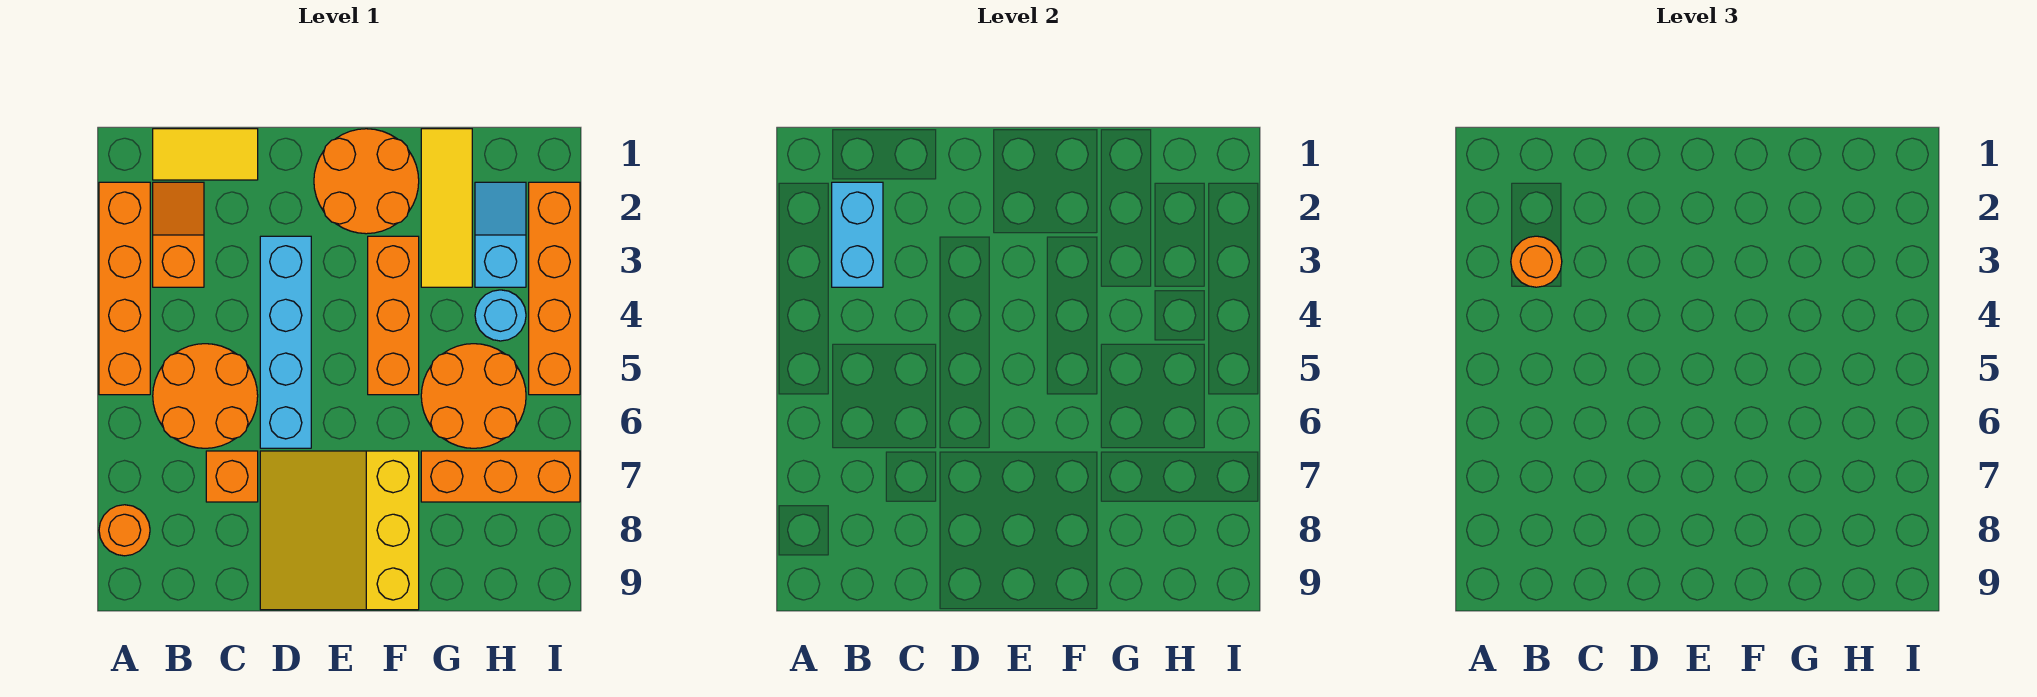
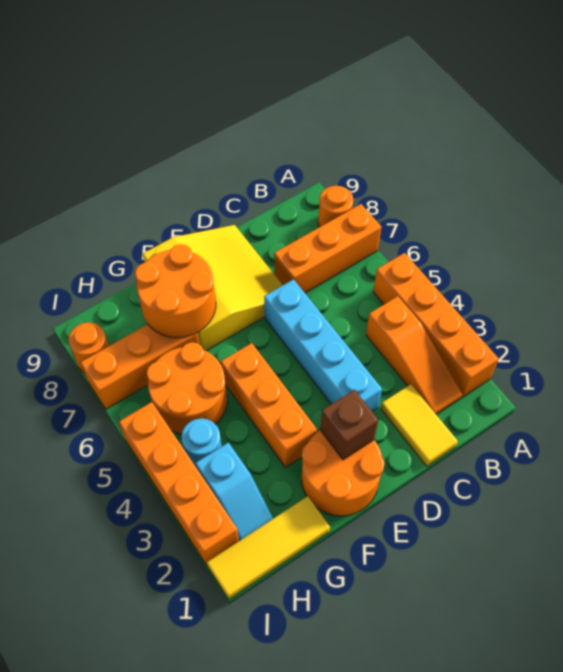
yellow 1x2 tile [153,129,258,180] -> yellow 1x2 tile turned to [381,384,458,466]
orange 1x2 slope [153,182,204,287] -> orange 1x3 slope [366,296,462,414]
cyan 1x2 brick [832,182,883,287] -> none
orange 1x1 round brick [1511,236,1562,287] -> orange 1x1 round brick moved to [69,322,109,372]
orange 2x2 round brick [153,344,258,448] -> orange 2x2 round brick moved to [135,244,216,338]
orange 1x1 brick [206,451,258,502] -> orange 1x3 brick [274,204,381,293]
none -> brown 1x1 brick [320,390,379,460]
yellow 1x3 tile [421,129,472,287] -> yellow 1x3 tile turned to [207,496,330,599]

